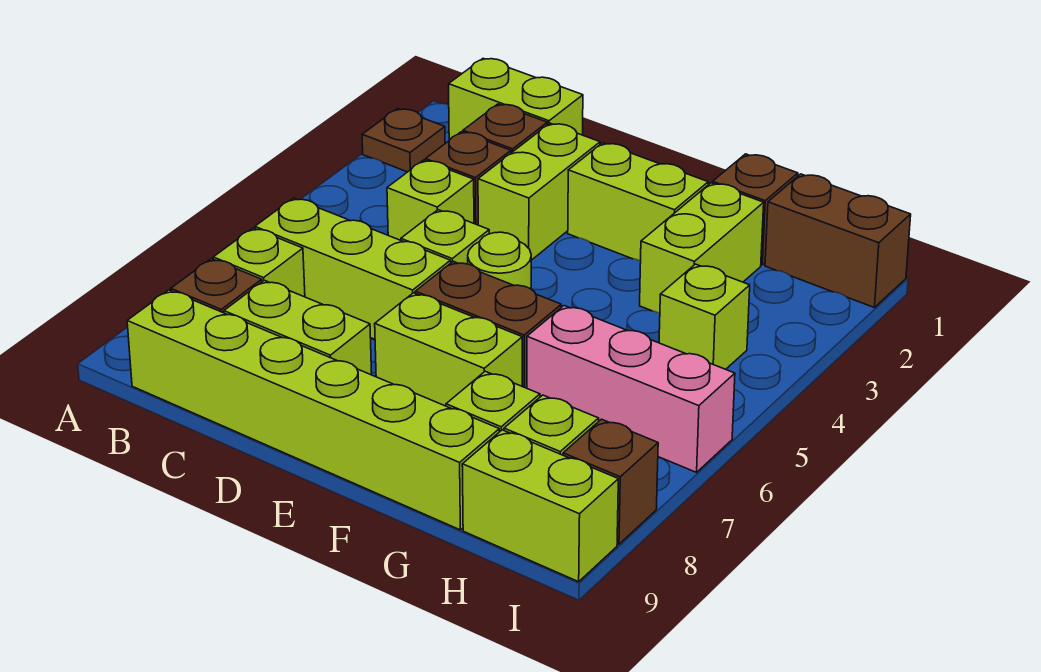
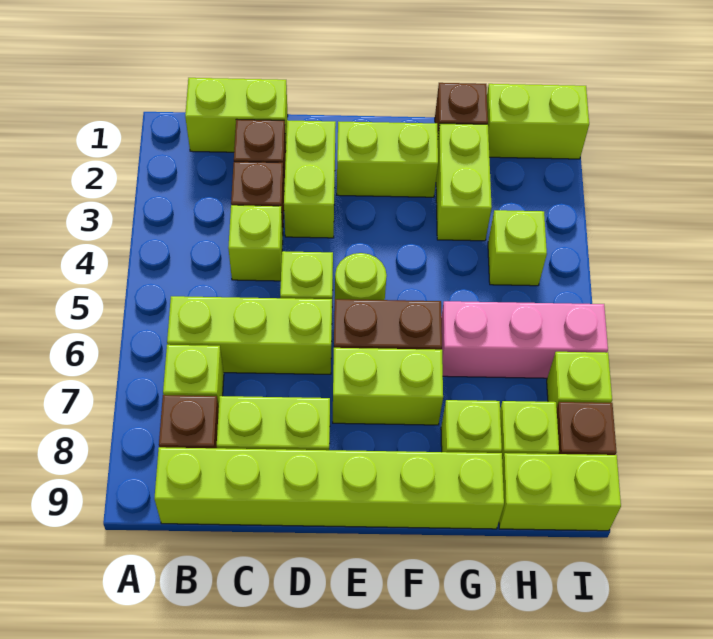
brown 1x1 plate [362,109,445,172] -> none
brown 1x2 brick [765,174,911,307] -> lime 1x2 brick [487,84,589,159]
none -> lime 1x1 brick [547,352,612,408]

